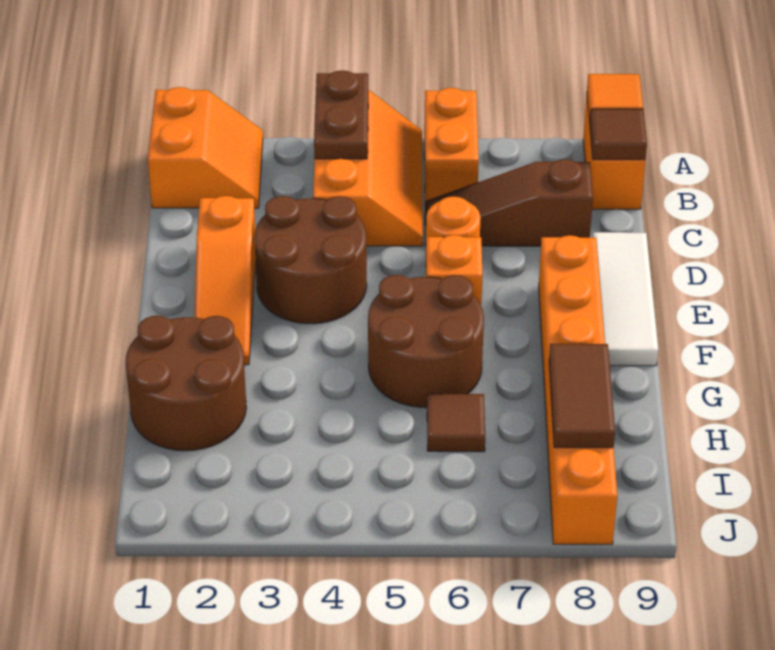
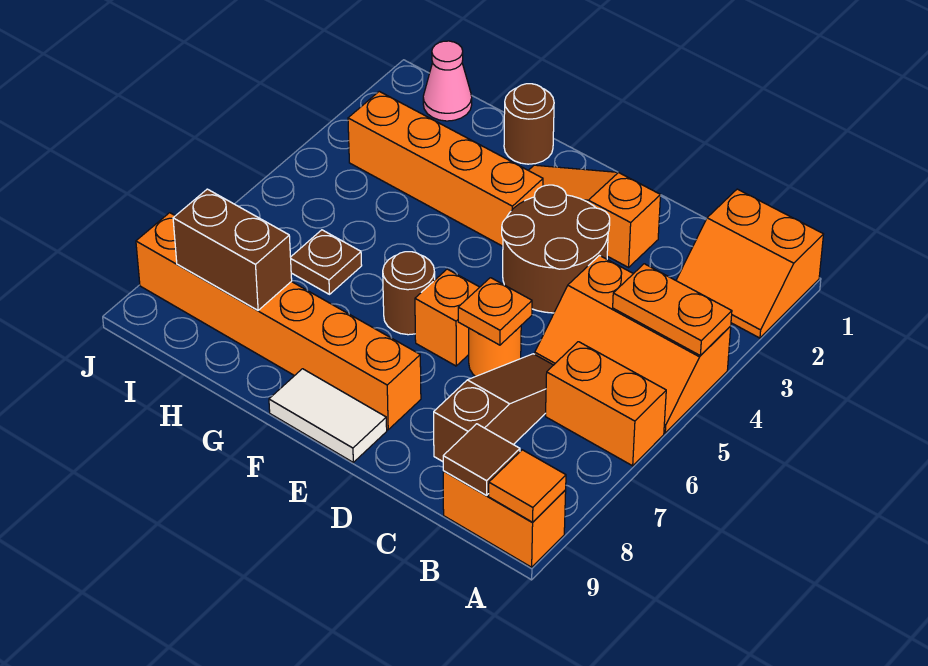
brown 1x2 plate [314,71,368,159] -> orange 1x2 plate [613,264,732,356]
none -> orange 1x1 plate [458,278,532,345]
white 1x3 tile [593,232,658,366] -> white 1x2 tile [269,369,387,462]
none -> orange 1x4 brick [348,91,543,246]
brown 2x2 round brick [368,275,484,408] -> brown 1x1 round brick [383,252,435,335]
brown 2x2 round brick [126,316,246,451] -> brown 1x1 round brick [504,84,554,164]
brown 1x1 tile [427,394,485,452] -> brown 1x1 plate [291,230,362,294]
brown 1x2 tile [549,344,615,448] -> brown 1x2 brick [173,189,292,310]
none -> pink 1x1 cone [423,41,472,121]

